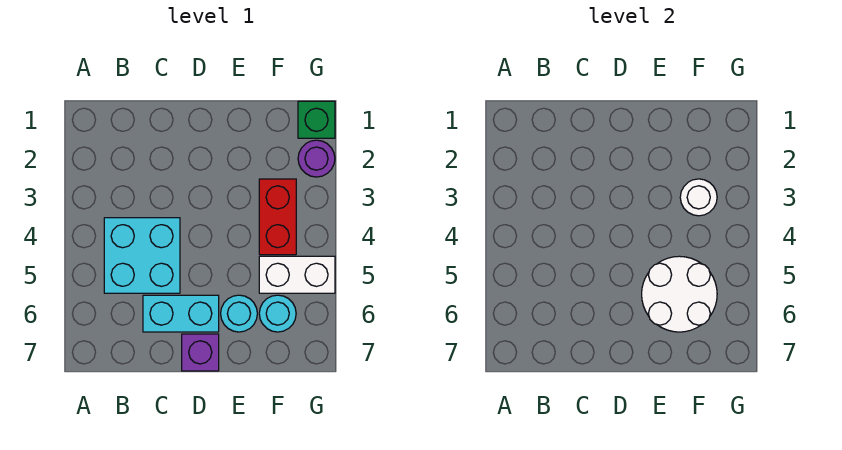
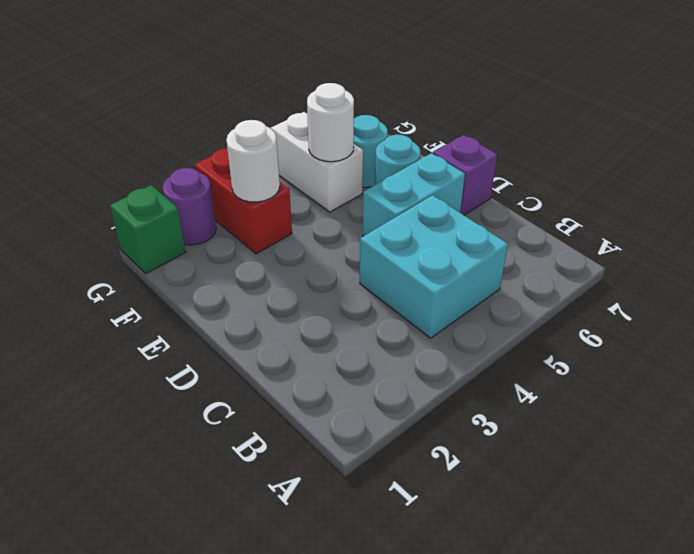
cyan 1x2 brick [143,295,219,332] -> cyan 1x2 brick turned to [363,153,465,236]
white 2x2 round brick [642,256,717,332] -> white 1x1 round brick [307,83,354,162]
red 1x2 brick [259,179,296,255] -> red 1x2 brick turned to [195,149,292,254]

